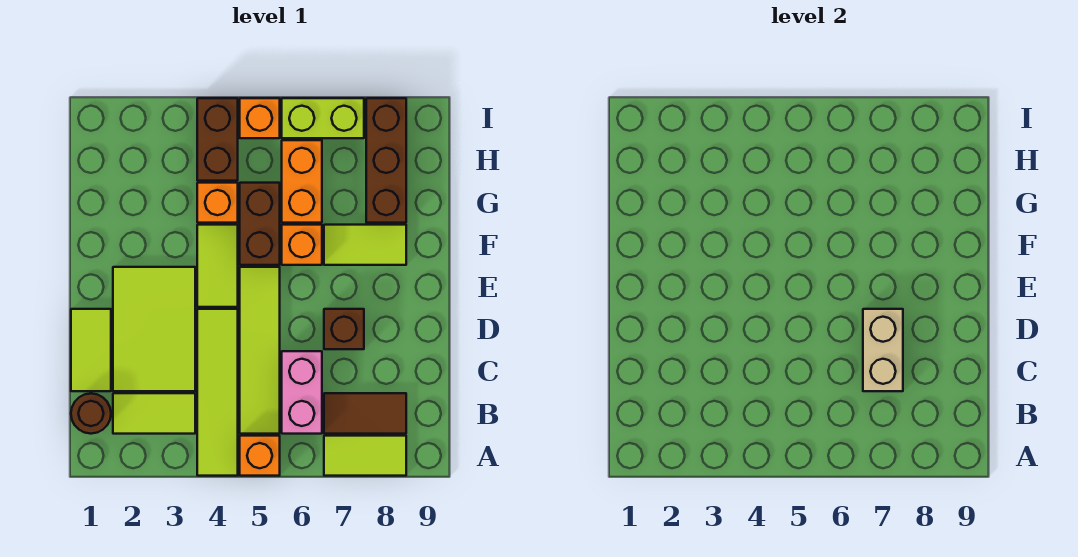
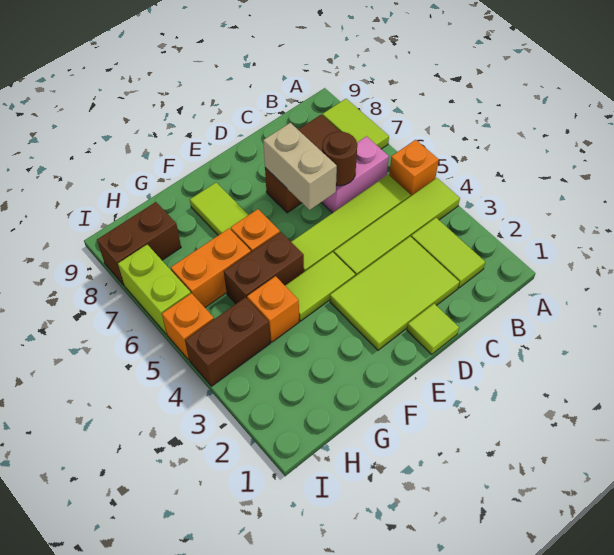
brown 1x1 round brick [71,394,111,434] -> brown 1x1 round brick moved to [322,132,357,186]
lime 1x2 tile [71,309,111,391] -> lime 1x1 tile [407,304,459,354]
tan 1x2 brick [863,309,903,391] -> tan 1x2 brick turned to [263,123,337,210]
brown 1x3 brick [366,98,406,223] -> brown 1x2 brick [97,202,181,285]

